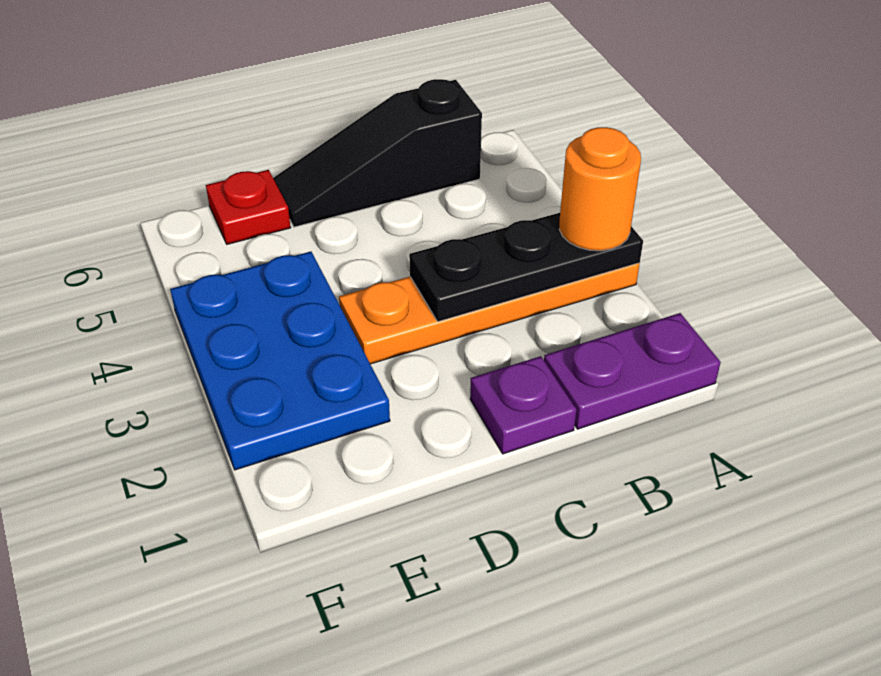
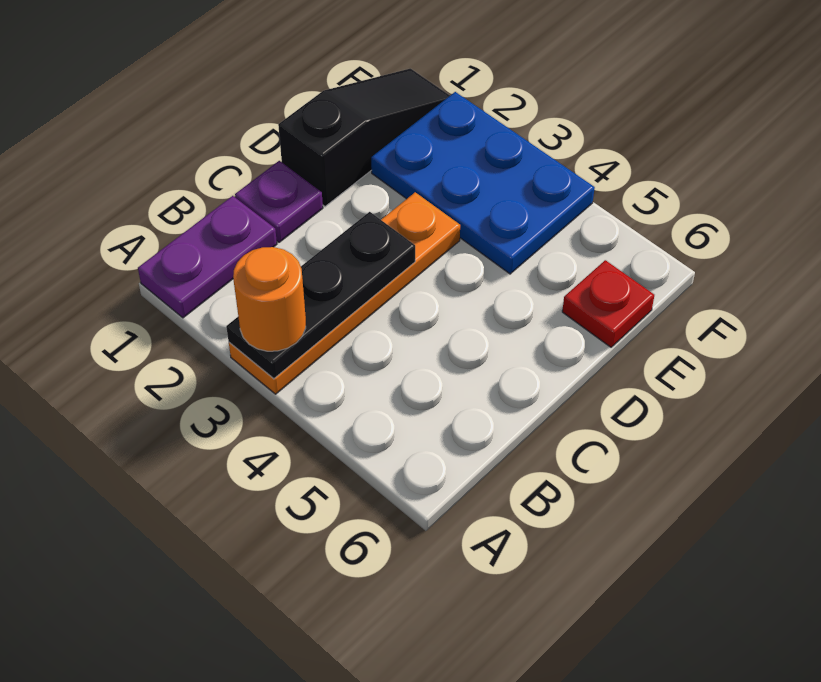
black 1x3 slope [273,79,482,227] -> black 1x3 slope moved to [278,69,450,206]

